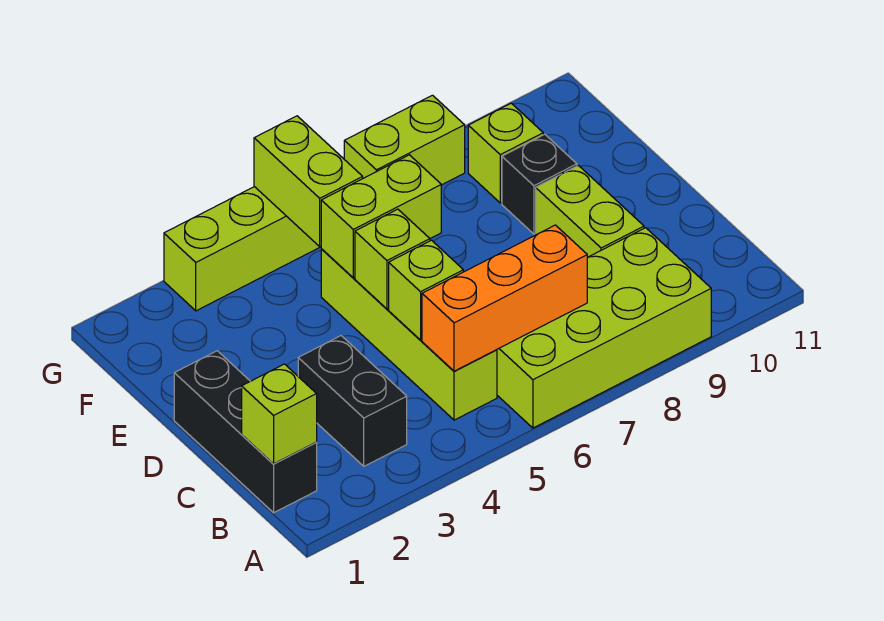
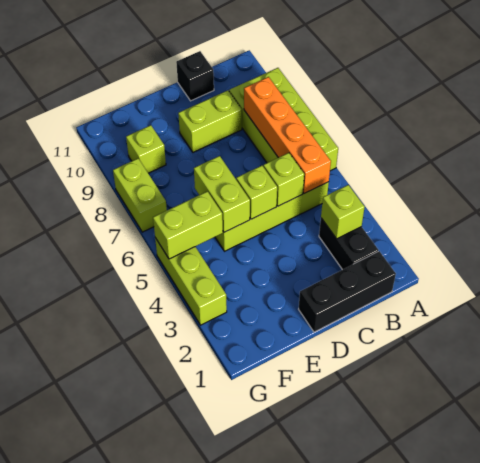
lime 1x1 brick [242,364,317,464] -> lime 1x1 brick moved to [321,185,365,239]
black 1x2 brick [298,336,407,466] -> black 1x2 brick turned to [319,218,378,270]
orange 1x3 brick [422,225,588,371] -> orange 1x4 brick [244,77,331,193]
black 1x1 brick [502,134,577,234] -> black 1x1 brick moved to [176,51,214,101]

